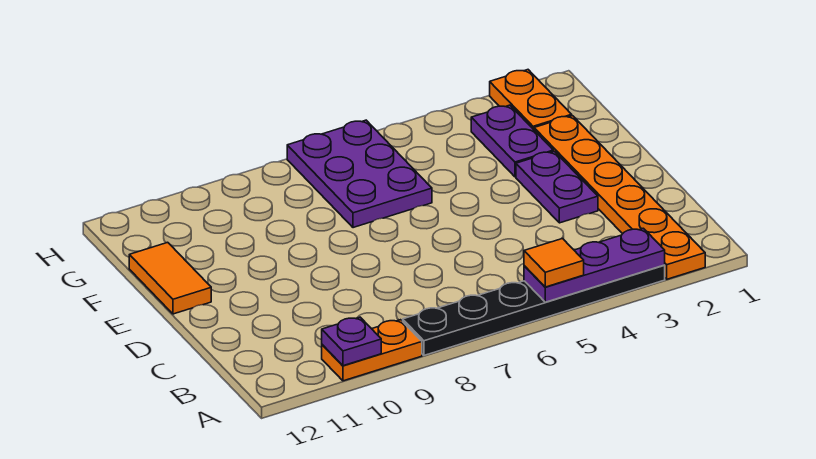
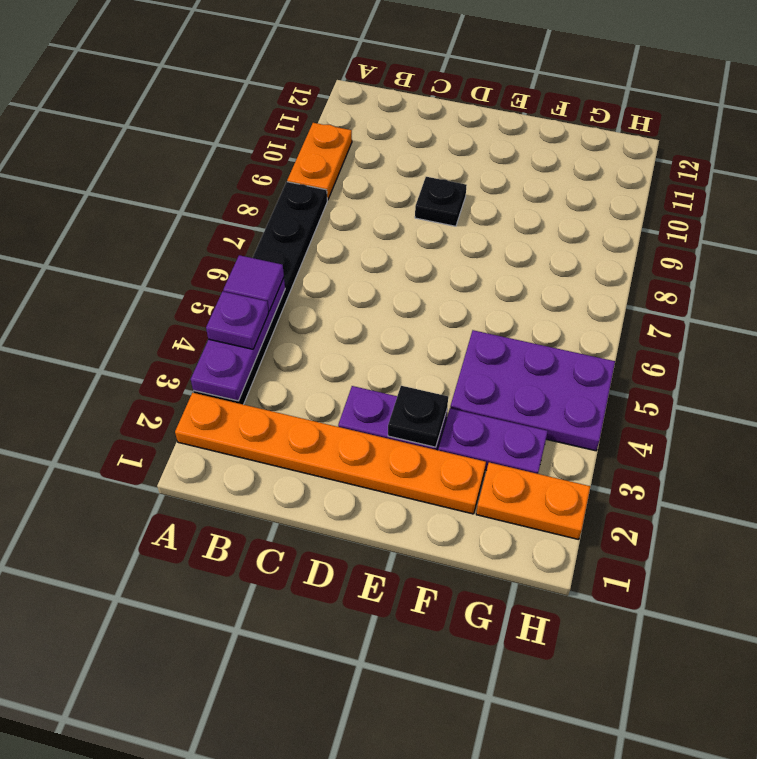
orange 1x1 tile [524,239,584,287] -> purple 1x1 tile [223,255,284,311]
purple 1x1 plate [322,317,381,366] -> purple 1x1 plate moved to [206,291,269,349]
none -> black 1x1 plate [415,177,467,226]
none -> black 1x1 plate [388,386,448,447]
orange 1x2 tile [129,242,211,314] -> none
purple 2x3 plate [287,120,432,228] -> purple 2x3 plate moved to [450,330,615,451]

